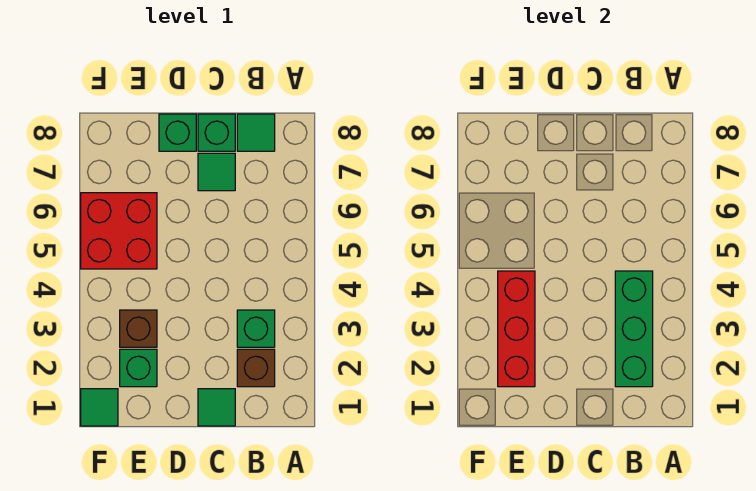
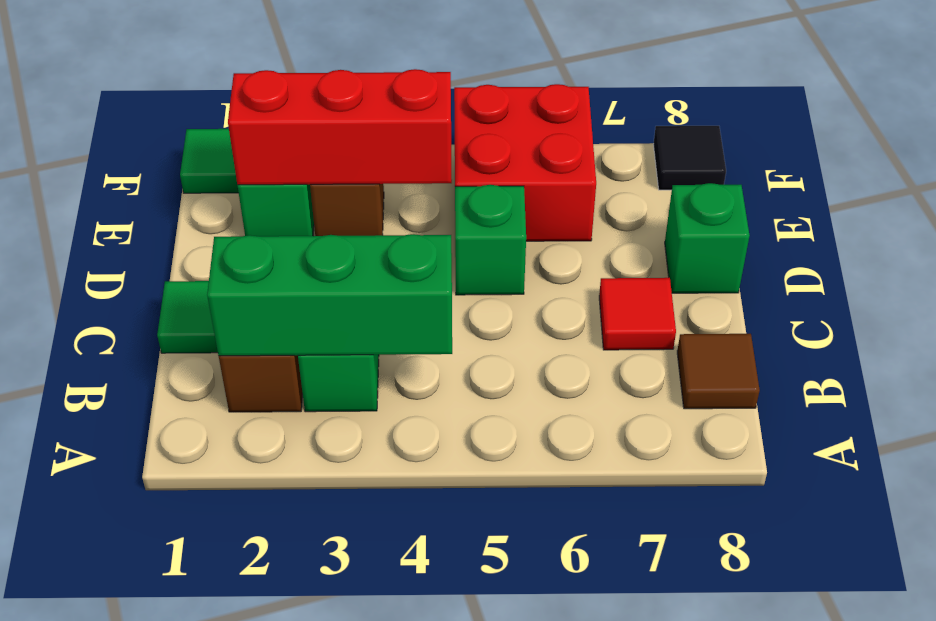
green 1x1 tile [237,114,275,151] -> brown 1x1 tile [677,334,760,409]
green 1x1 tile [198,153,235,191] -> red 1x1 tile [599,278,676,350]
green 1x1 brick [198,114,235,151] -> green 1x1 brick moved to [455,185,526,295]
none -> black 1x1 tile [653,126,726,190]

